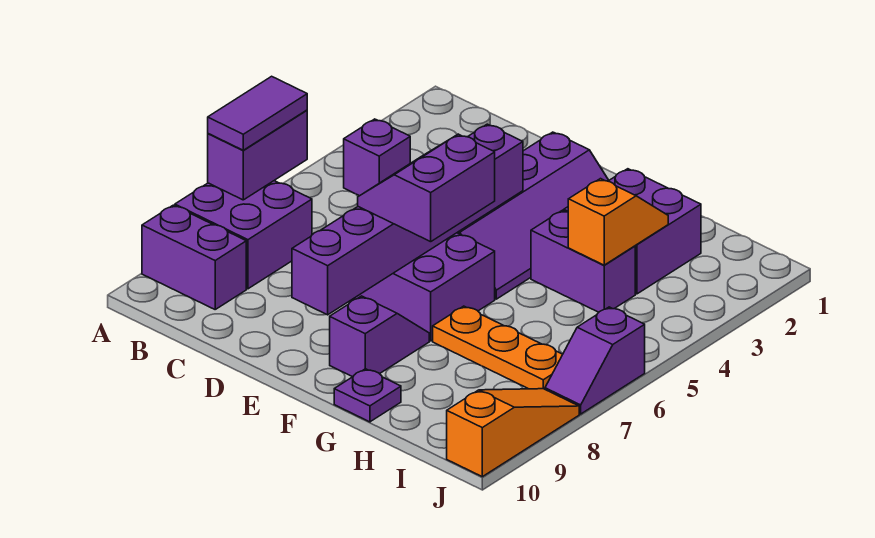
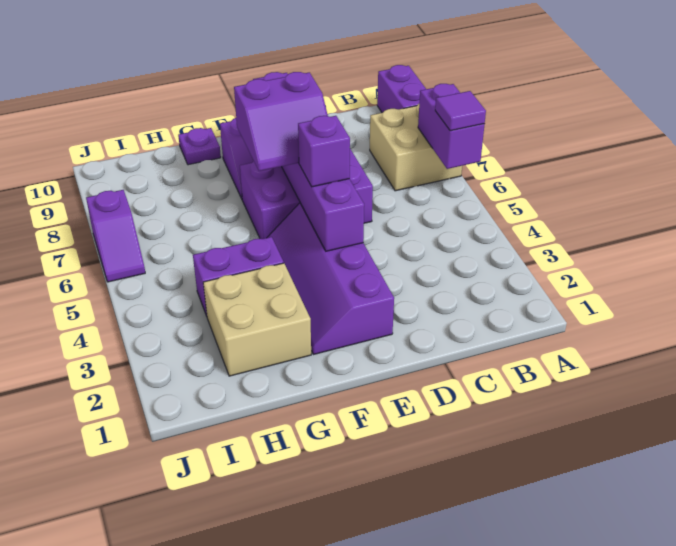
purple 1x2 tile [208,76,307,150] -> purple 1x1 tile [435,91,486,131]
purple 2x2 brick [175,181,312,289] -> tan 2x2 brick [370,104,462,191]
purple 1x2 brick [142,205,246,309] -> purple 1x2 brick turned to [377,65,426,113]
purple 1x1 brick [344,119,410,196] -> purple 1x1 brick moved to [298,116,350,187]
purple 2x2 slope [358,134,495,242] -> purple 2x2 slope turned to [234,72,328,171]
purple 2x2 brick [564,169,701,294] -> tan 2x2 brick [203,263,311,376]
orange 1x3 plate [433,306,563,389] -> none
orange 1x2 slope [568,179,668,265] -> none
purple 1x2 slope [545,307,645,414] -> purple 1x2 slope turned to [86,190,145,282]
orange 1x3 slope [447,389,579,477] -> none

